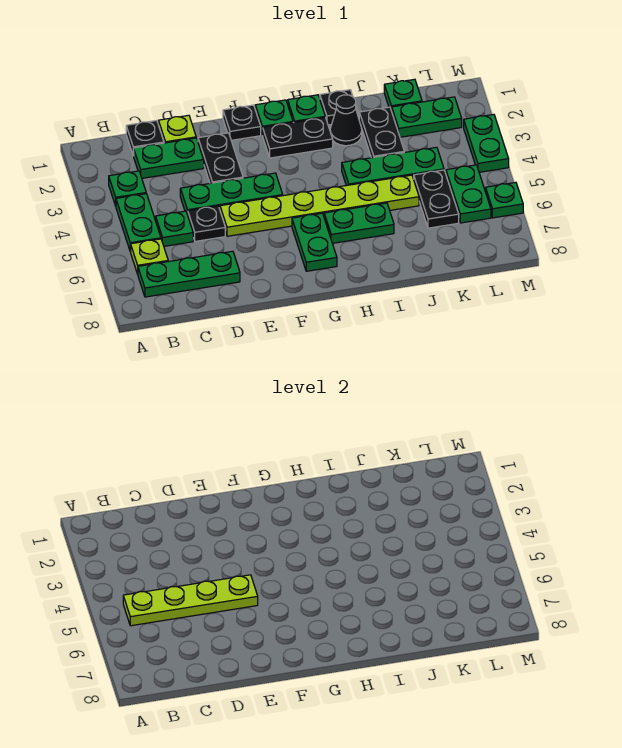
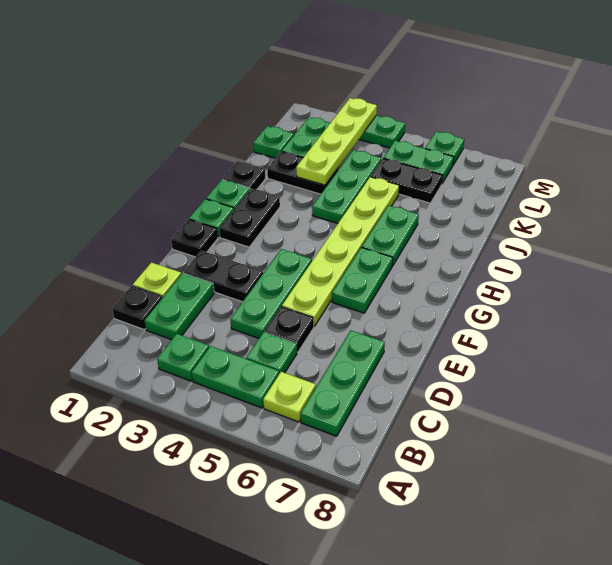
lime 1x4 plate [123,575,258,626] -> lime 1x4 plate moved to [296,98,377,185]
green 1x2 plate [292,213,337,271] -> green 1x2 plate turned to [332,247,393,313]
black 1x1 cone [330,95,362,146] -> none

